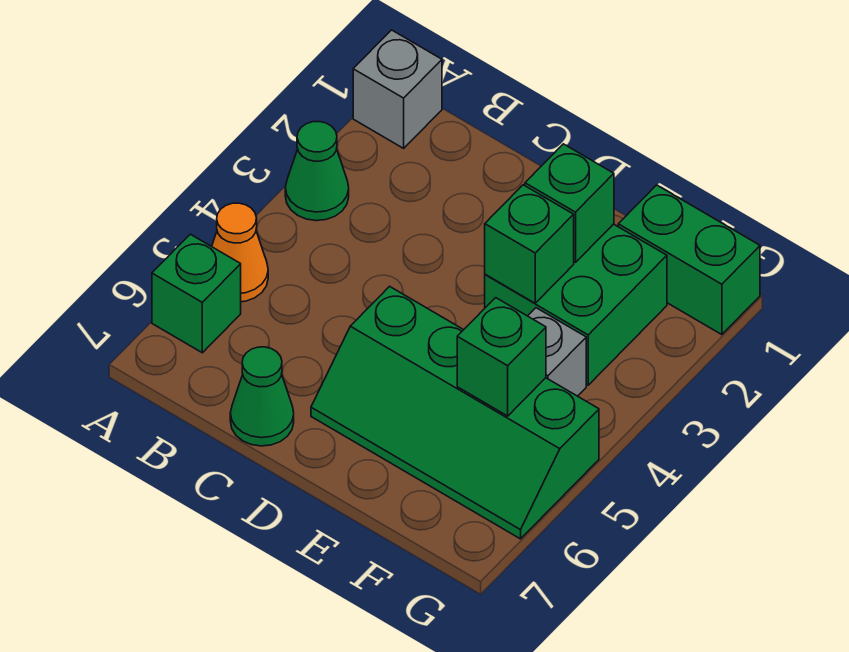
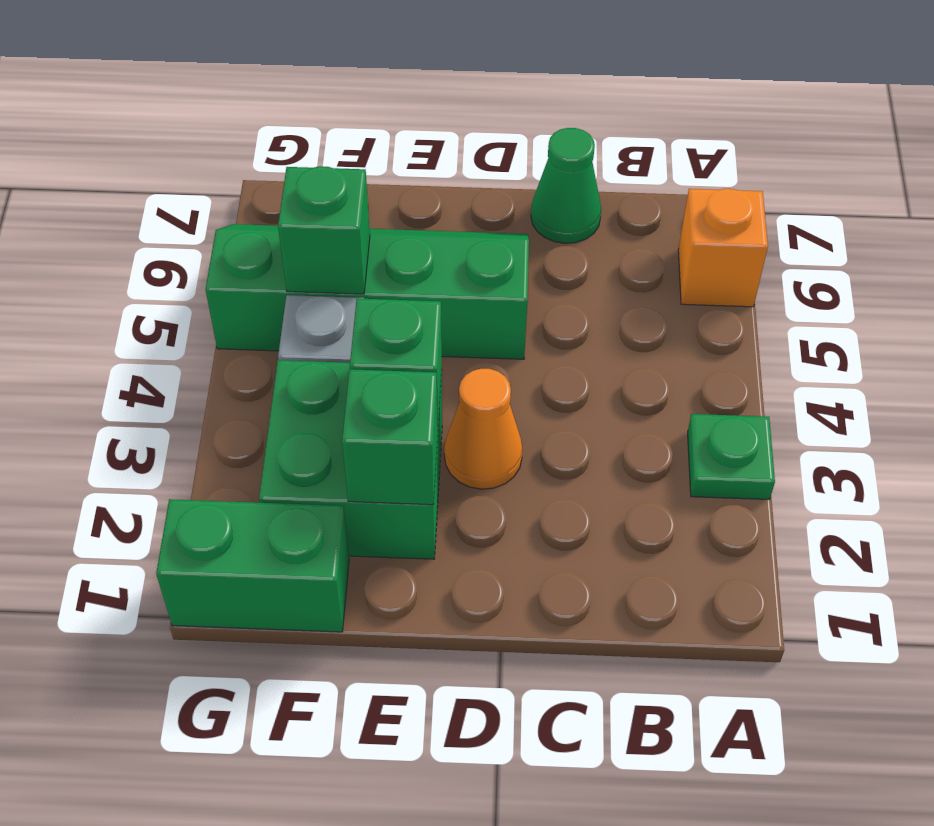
grey 1x1 brick [353,30,442,148] -> none
green 1x1 cone [285,122,349,221] -> green 1x1 plate [688,414,775,500]
orange 1x1 cone [212,203,268,302] -> orange 1x1 cone moved to [444,369,522,489]
green 1x1 brick [152,234,241,353] -> orange 1x1 brick [678,189,768,307]

